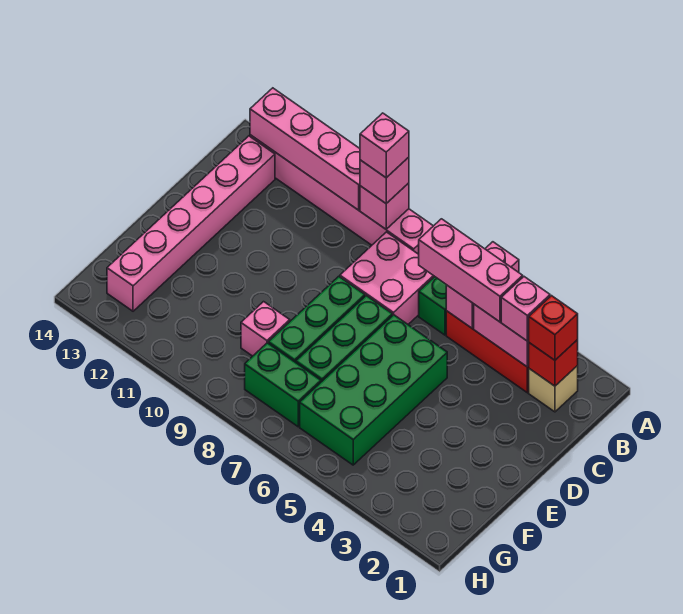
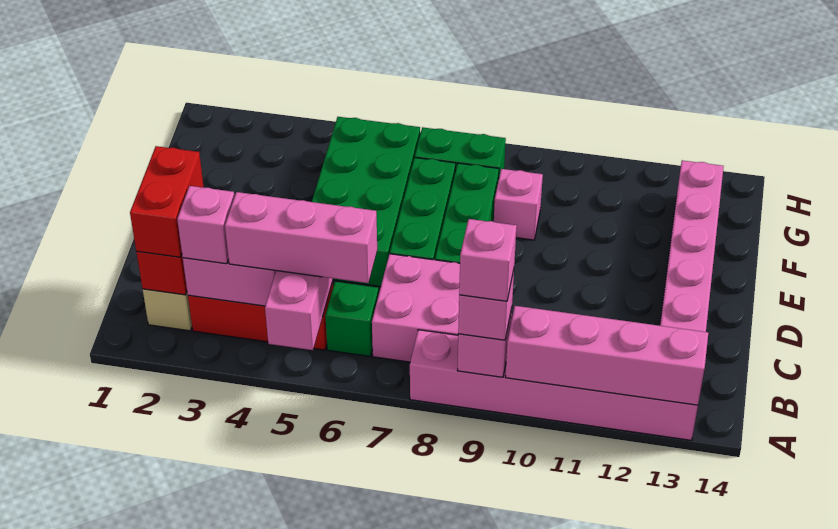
red 1x1 brick [528,296,578,360] -> red 1x2 brick [130,146,204,257]

